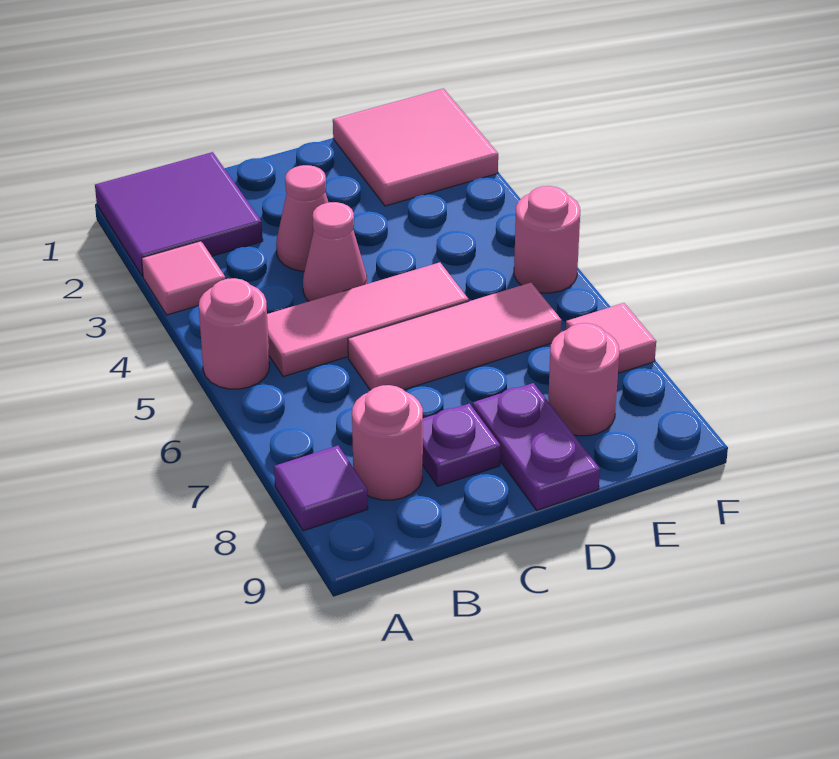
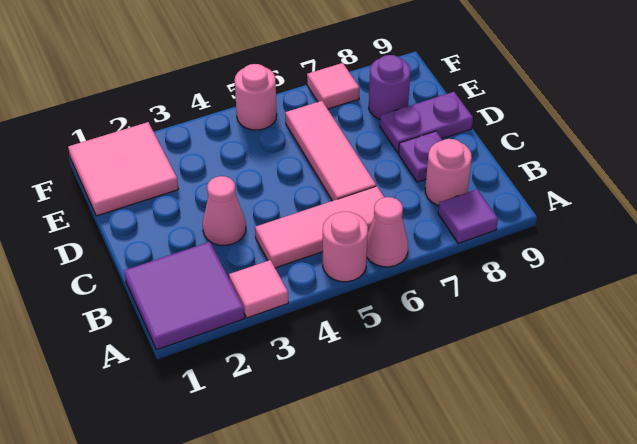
pink 1x3 tile [267,262,469,377] -> pink 1x3 tile turned to [255,186,384,268]
pink 1x1 cone [303,202,367,301] -> pink 1x1 cone moved to [367,197,408,267]
pink 1x1 round brick [548,323,619,436] -> purple 1x1 round brick [369,55,410,119]

